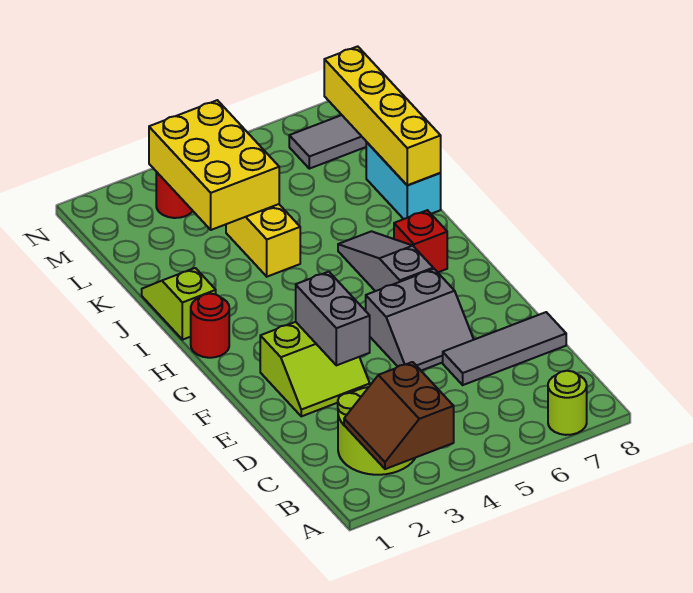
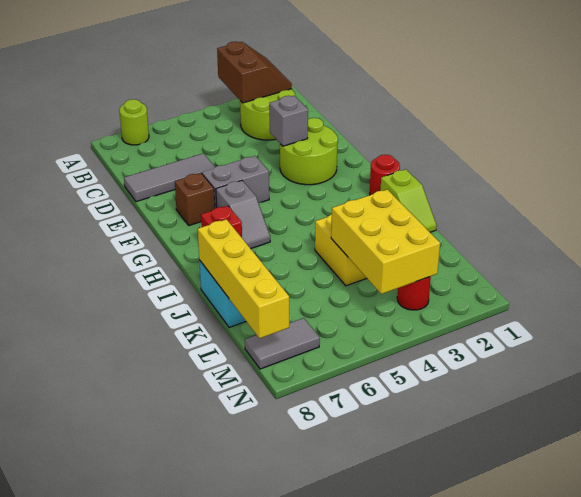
lime 2x2 slope [260,322,370,416] -> lime 2x2 round brick [280,118,338,185]
grey 1x2 brick [296,272,370,365] -> grey 1x1 brick [269,96,308,146]
none -> brown 1x1 brick [175,173,215,226]
grey 1x3 slope [338,231,433,291] -> grey 1x2 slope [216,180,270,249]

